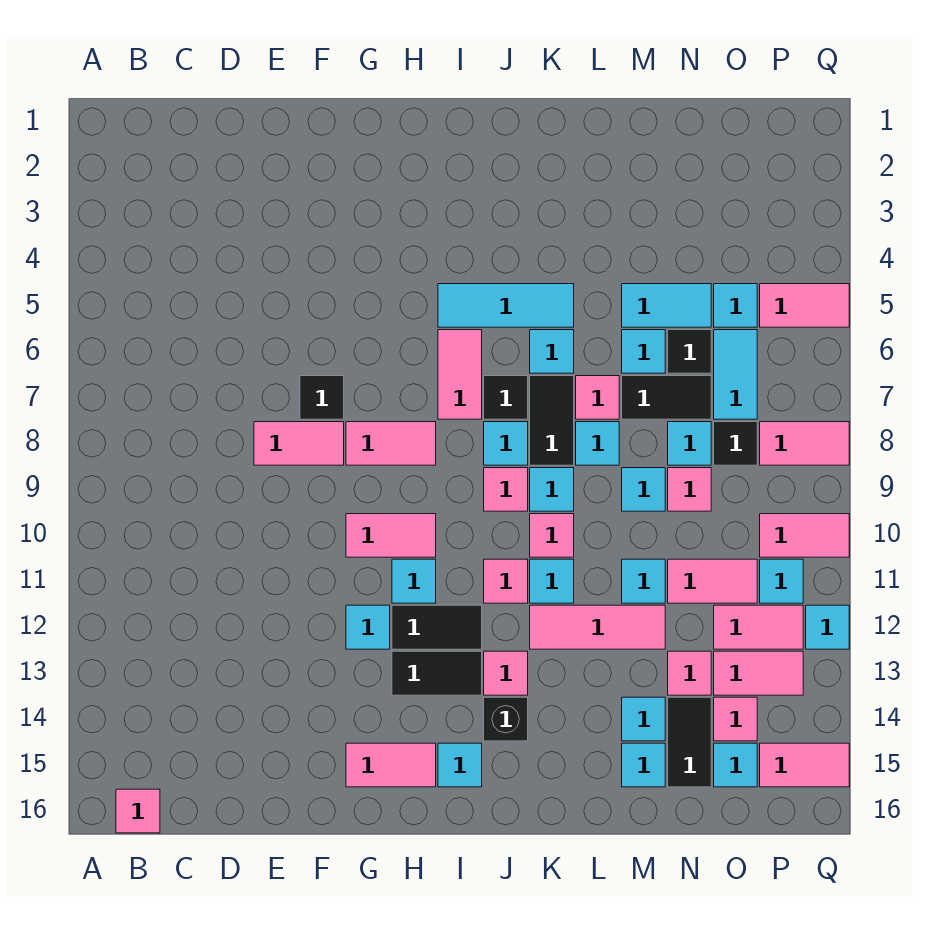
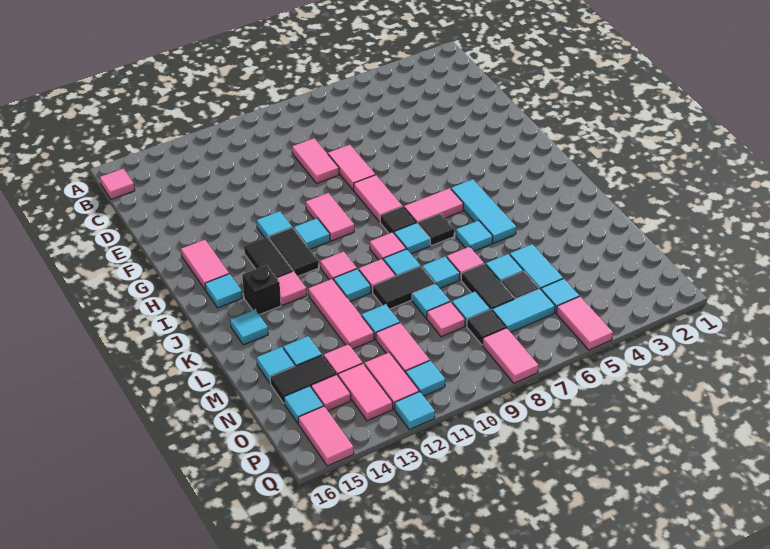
black 1x1 tile [300,376,344,419] -> black 1x1 tile moved to [380,206,416,233]
black 1x2 tile [530,376,574,465] -> black 1x2 tile moved to [373,266,435,309]
none -> cyan 1x1 tile [230,310,268,345]
pink 1x2 tile [760,514,849,557] -> pink 1x2 tile moved to [292,138,339,183]

